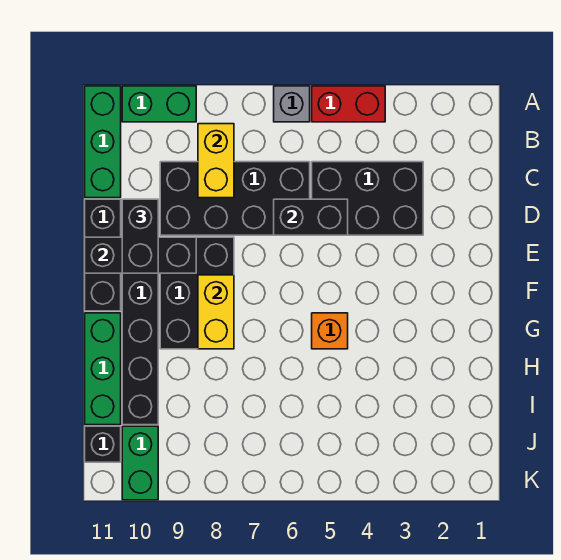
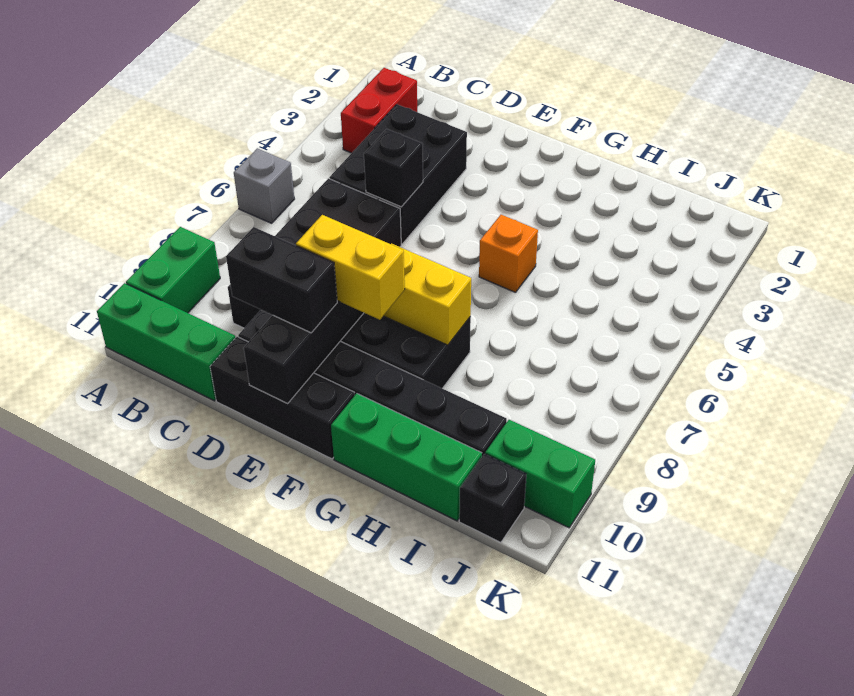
red 1x2 brick [312,86,385,122] -> red 1x2 brick moved to [341,68,417,153]
yellow 1x2 brick [198,124,234,198] -> yellow 1x2 brick moved to [296,215,405,320]
black 1x2 brick [274,199,348,235] -> black 1x1 brick [364,129,423,207]

